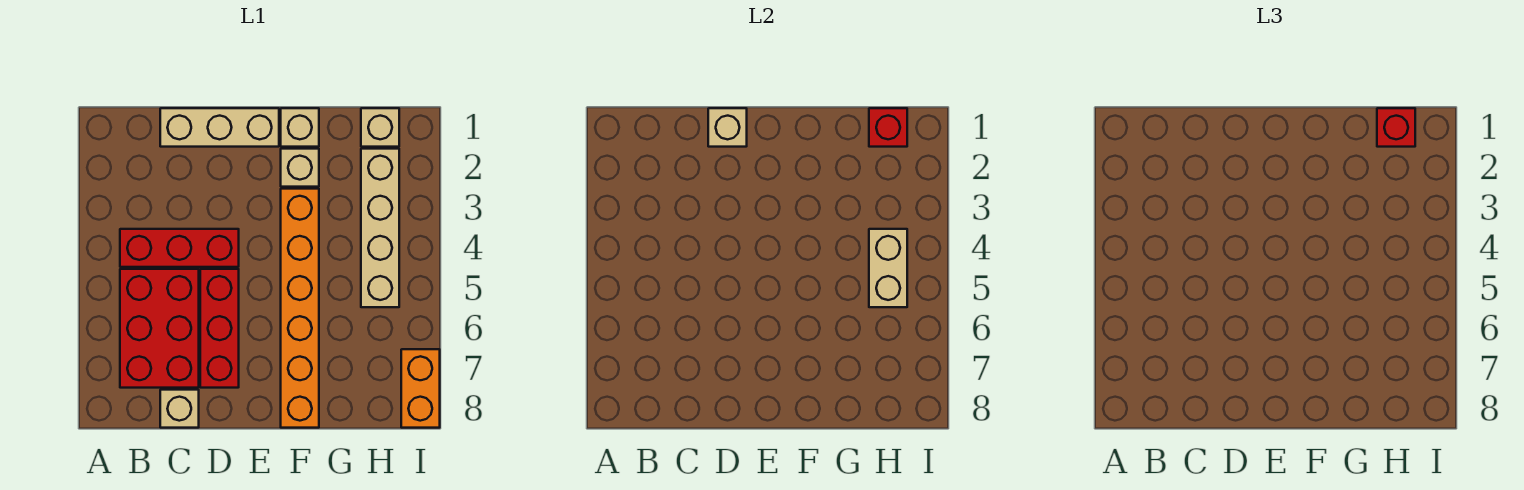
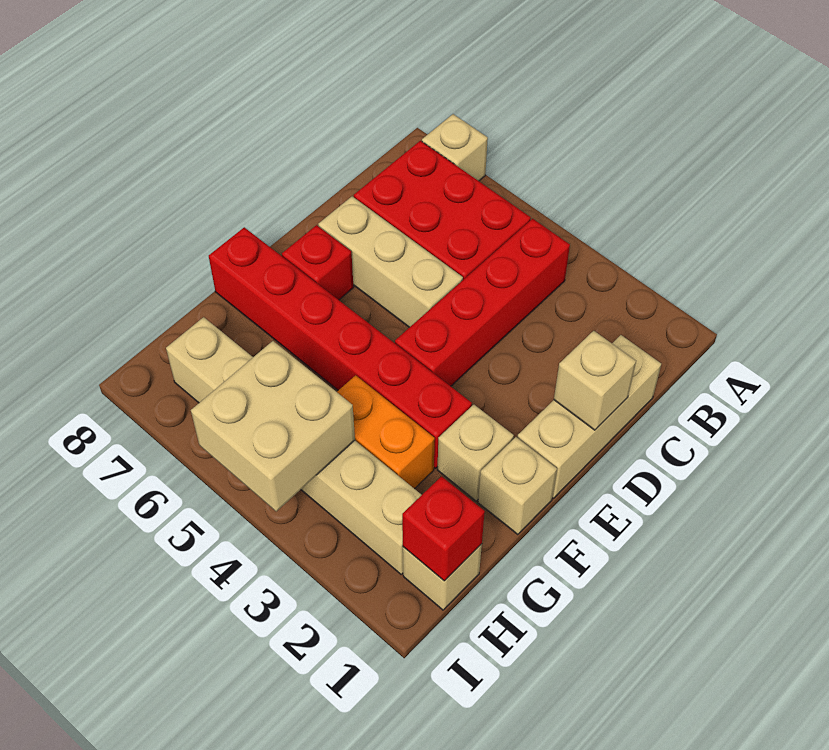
red 1x3 brick [120,229,239,267] -> red 1x4 brick [395,219,570,386]
tan 1x1 brick [160,390,199,428] -> tan 1x1 brick moved to [422,114,488,181]
red 1x3 brick [200,269,239,388] -> tan 1x3 brick [318,196,463,327]
orange 1x6 brick [281,189,319,428] -> red 1x6 brick [209,227,472,468]
red 1x1 brick [1377,108,1415,147] -> red 1x1 brick moved to [282,225,354,300]
tan 1x4 brick [361,149,399,307] -> tan 1x6 brick [166,317,421,574]
tan 1x2 brick [869,229,907,307] -> tan 2x2 brick [191,341,355,512]
orange 1x2 brick [401,349,440,428] -> orange 1x2 brick moved to [337,375,435,489]

